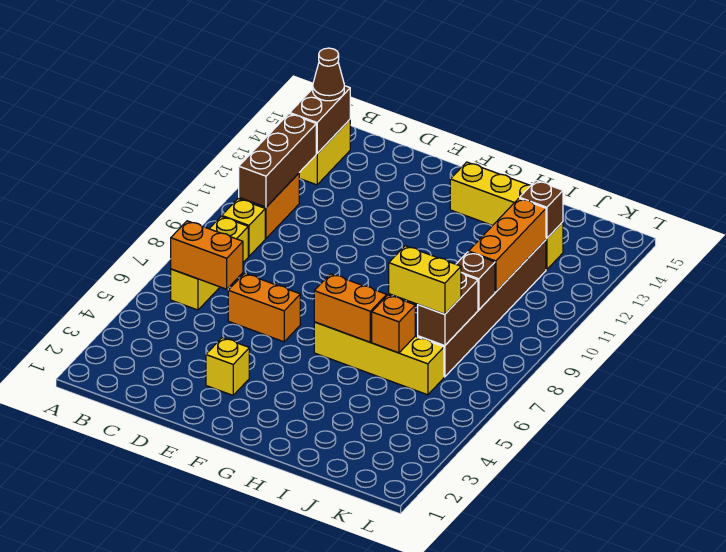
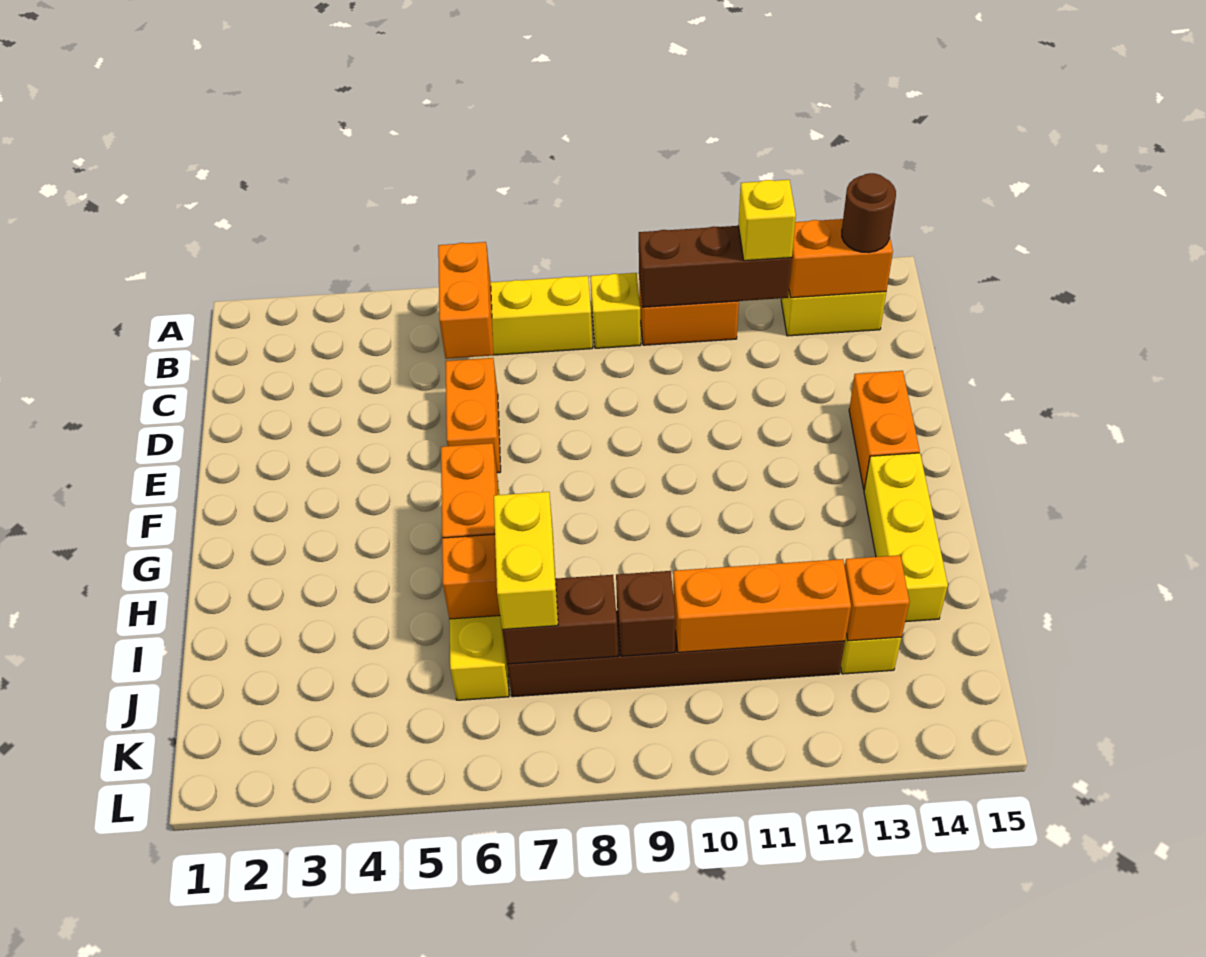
brown 1x2 brick [290,86,350,154] -> orange 1x2 brick [789,219,893,298]
brown 1x1 cone [313,48,344,101] -> brown 1x1 round brick [842,173,896,253]
yellow 1x1 brick [206,338,249,395] -> yellow 1x1 brick moved to [738,180,796,261]
none -> orange 1x2 brick [849,371,920,489]
brown 1x1 brick [520,181,563,238] -> orange 1x1 brick [845,555,910,641]

